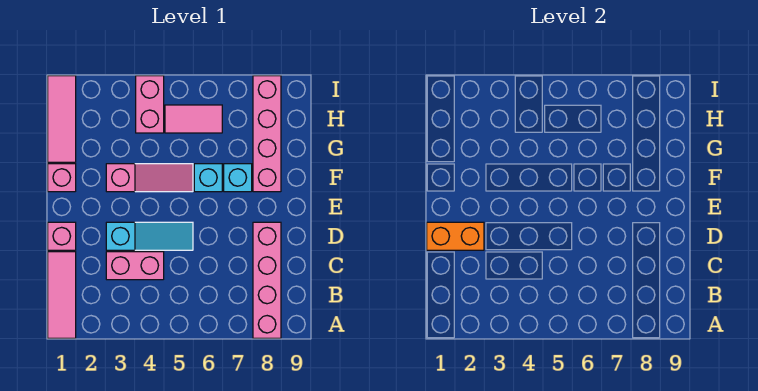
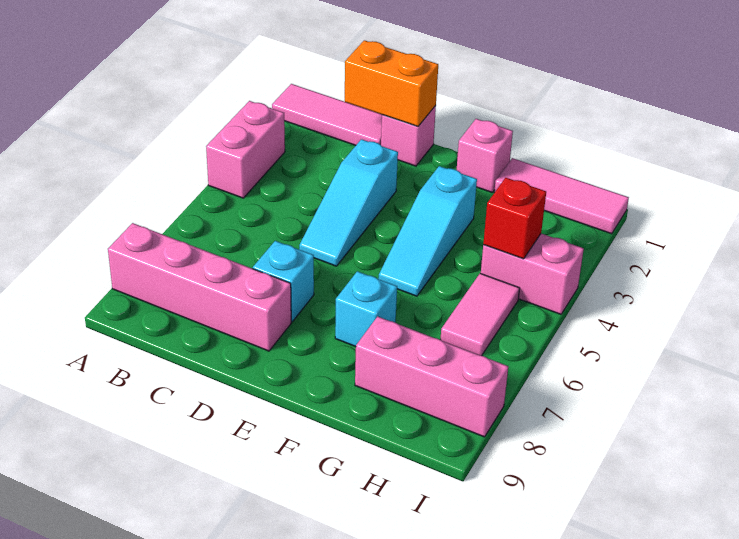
pink 1x2 brick [106,252,164,280] -> pink 1x2 brick moved to [206,101,285,198]
orange 1x2 brick [427,222,484,250] -> orange 1x2 brick turned to [345,40,438,127]
pink 1x3 slope [106,164,193,192] -> cyan 1x3 slope [378,166,477,296]
cyan 1x1 brick [194,164,222,192] -> cyan 1x1 brick moved to [253,241,314,322]
pink 1x4 brick [253,76,281,192] -> pink 1x3 brick [355,316,508,437]
none -> red 1x1 brick [483,178,546,259]

